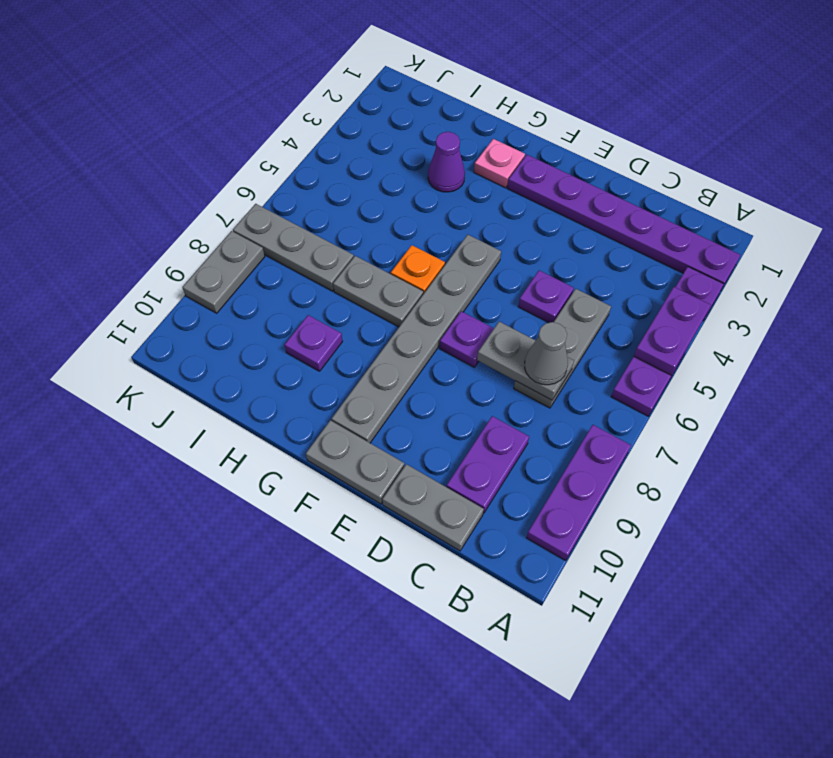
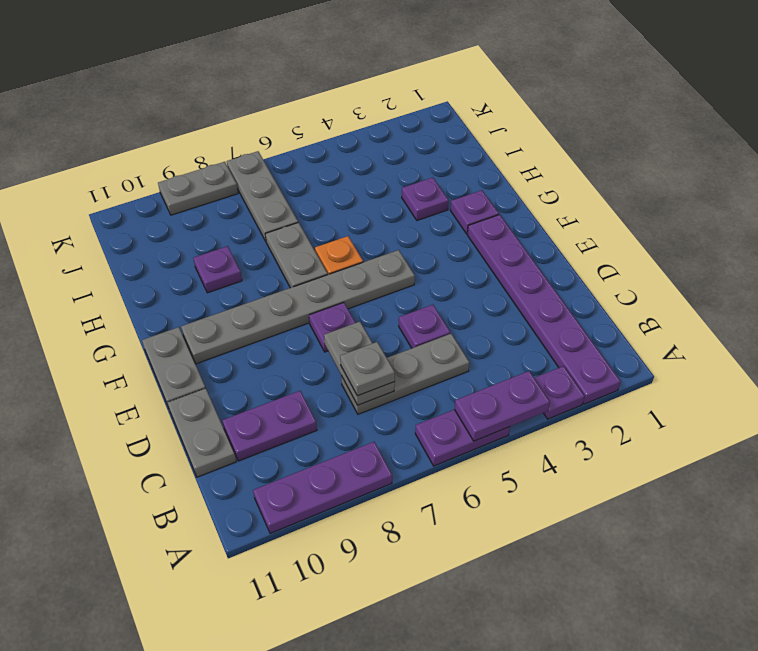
grey 1x1 cone [525,322,568,385] -> grey 1x1 plate [340,342,395,396]
pink 1x1 plate [474,139,525,188] -> purple 1x1 plate [450,190,499,234]
purple 1x1 cone [428,132,465,192] -> purple 1x1 plate [402,178,449,220]

